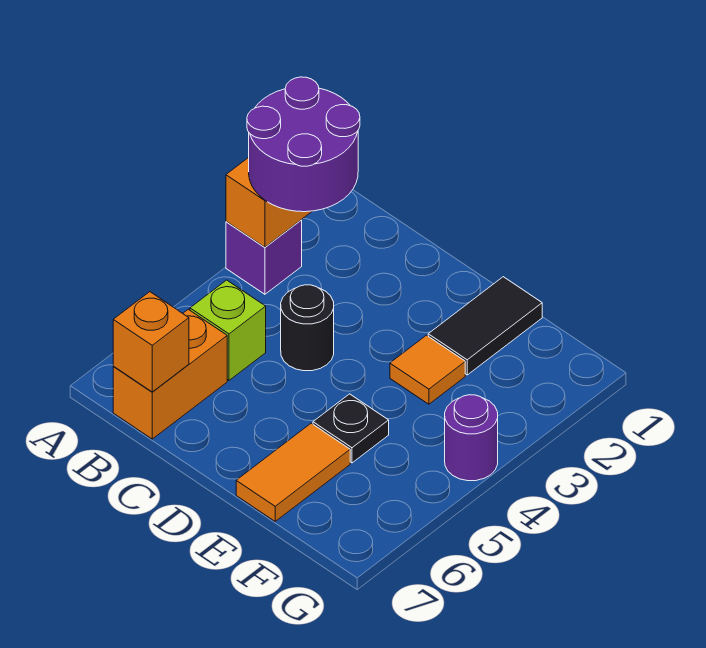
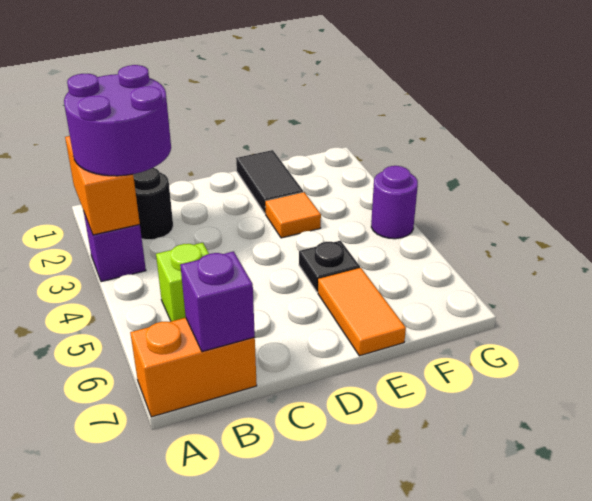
orange 1x2 brick [113,309,227,439] -> orange 1x2 brick turned to [130,318,257,417]
orange 1x1 brick [113,292,189,392] -> purple 1x1 brick [180,251,255,352]
black 1x1 round brick [281,285,334,371] -> black 1x1 round brick moved to [133,168,173,240]

